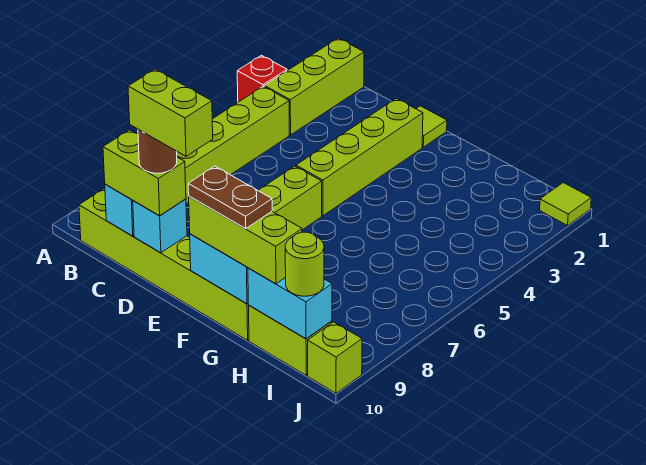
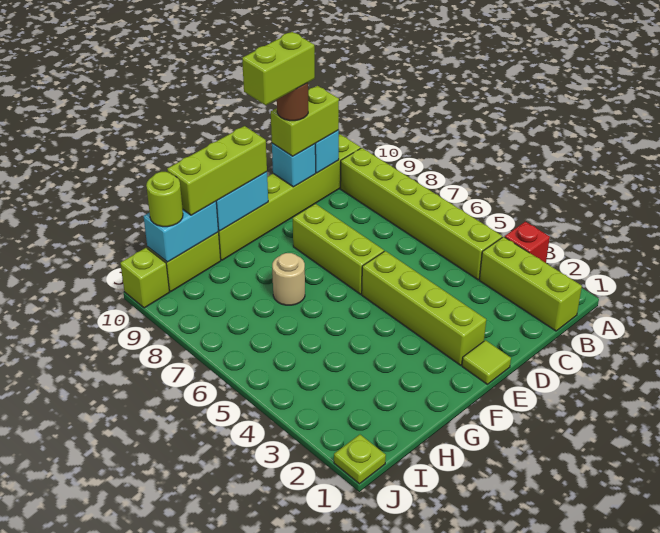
brown 1x2 plate [188,166,272,229] -> none
none -> tan 1x1 round brick [272,253,305,305]
lime 1x1 tile [540,183,591,226] -> lime 1x1 plate [334,435,386,484]

